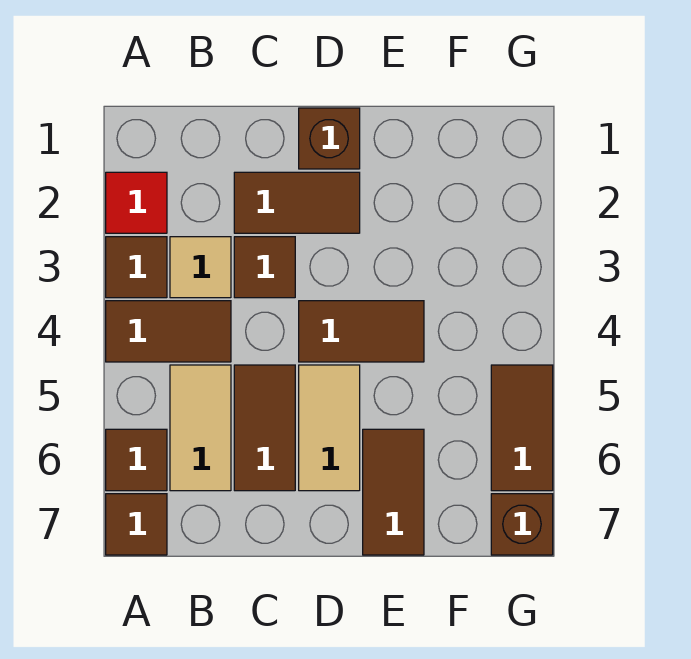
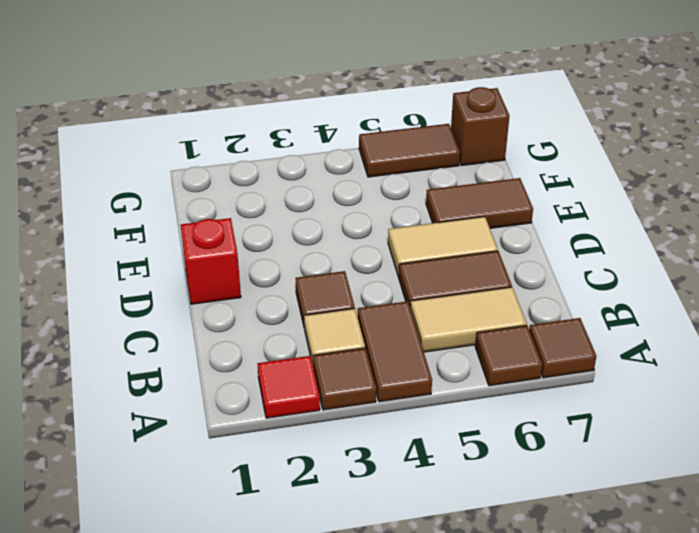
brown 1x2 tile [234,172,360,233] -> none
brown 1x1 brick [299,108,360,169] -> red 1x1 brick [181,218,241,304]
brown 1x2 tile [299,301,424,362] -> none

